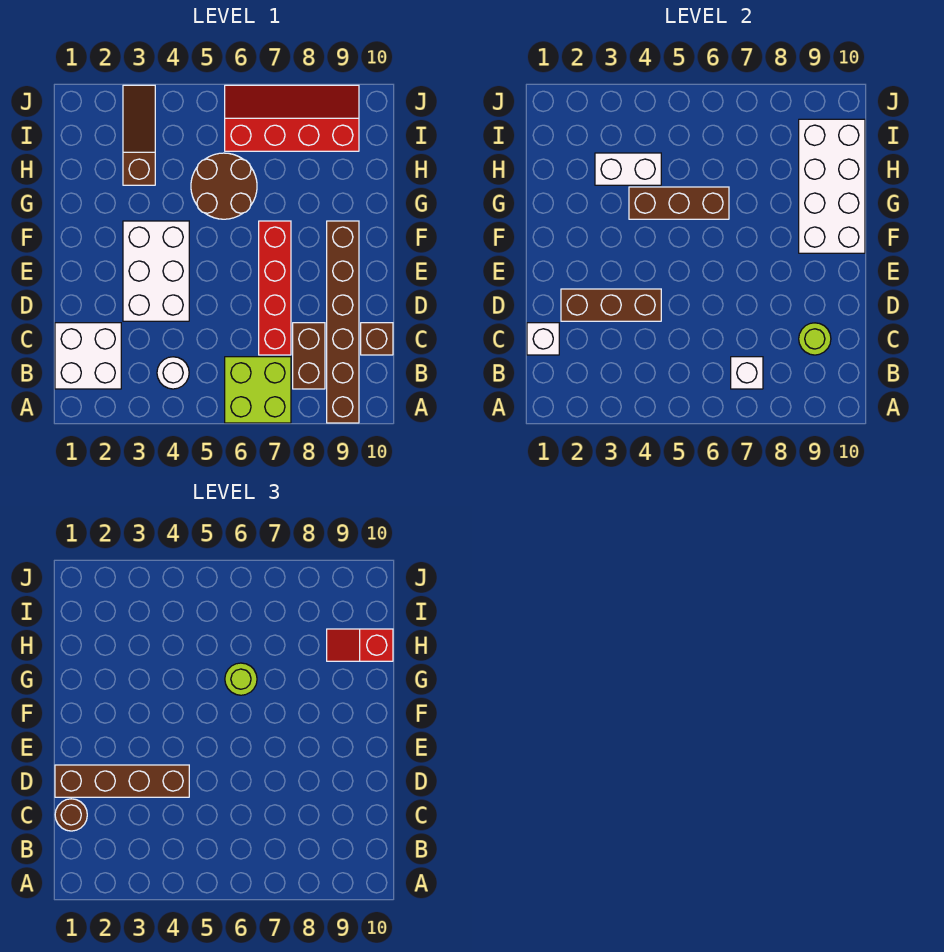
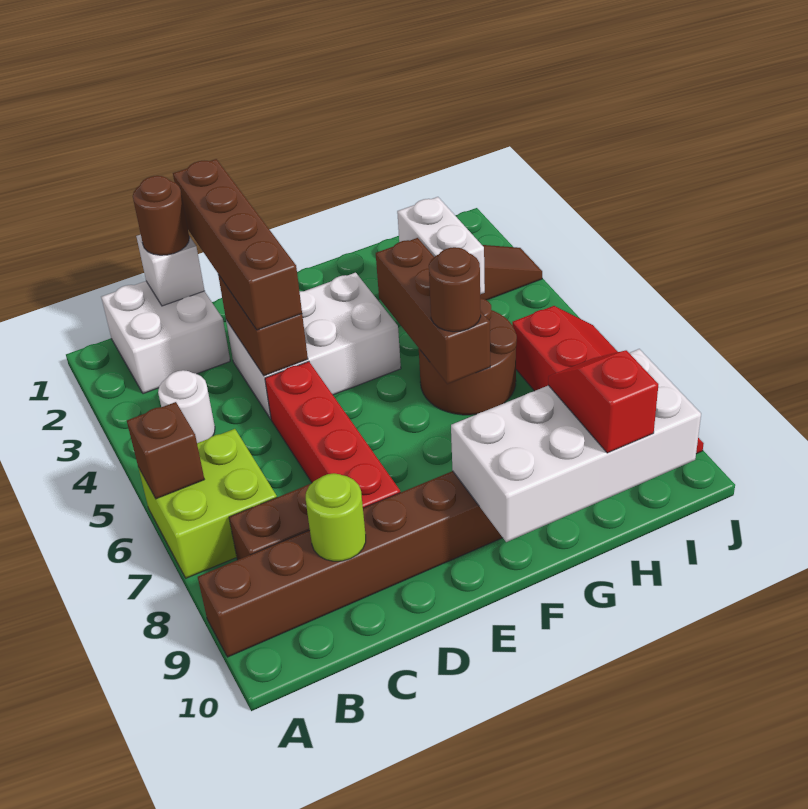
white 1x1 brick [731,357,763,389] -> none
red 1x4 brick [259,221,291,355] -> red 1x4 brick turned to [265,361,400,508]
brown 1x1 brick [361,323,393,355] -> brown 1x1 brick moved to [127,402,204,499]
brown 1x3 brick [561,289,661,321] -> brown 1x2 brick [218,275,308,376]
lime 1x1 round brick [225,663,257,695] -> brown 1x1 round brick [429,247,481,332]

